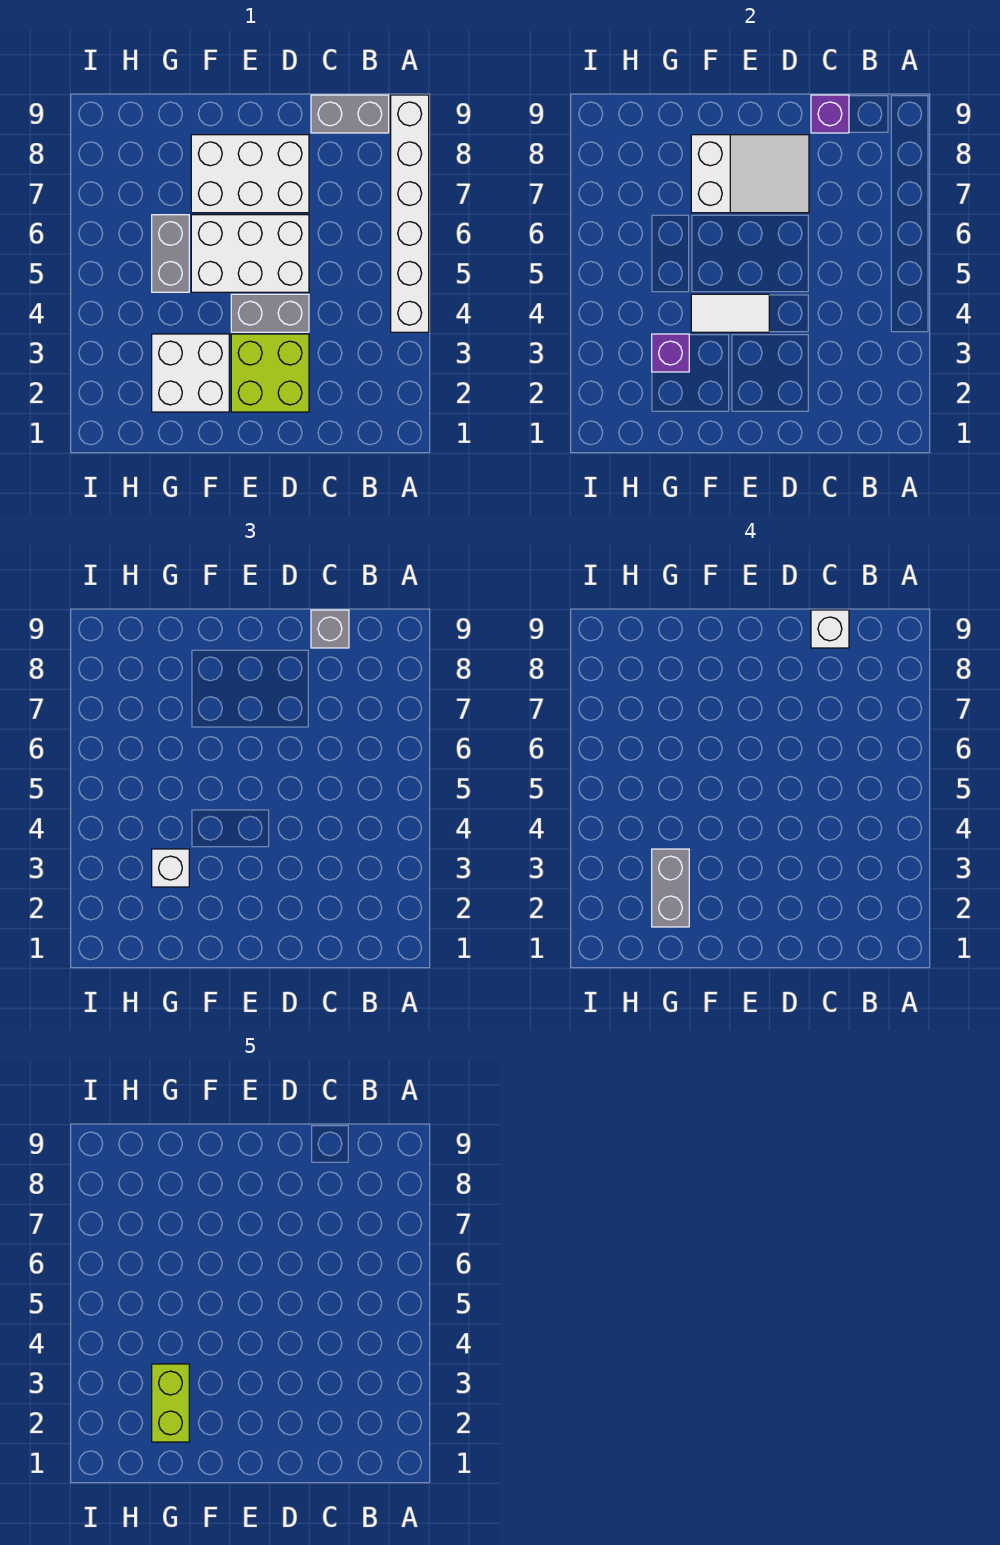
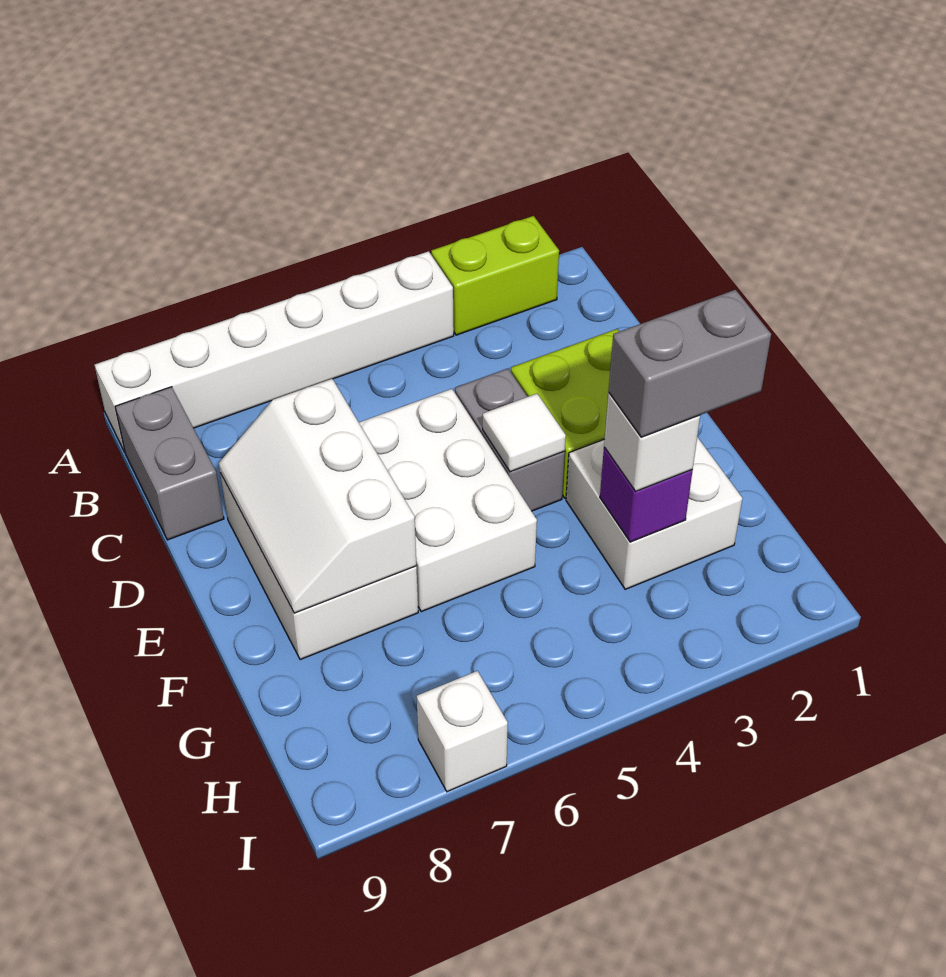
purple 1x1 brick [811,95,849,133] -> none
grey 1x1 brick [311,610,349,648] -> none
white 1x1 brick [811,610,849,648] -> white 1x1 brick moved to [417,671,508,792]
white 2x3 slope [691,135,809,213] -> white 2x3 slope turned to [219,379,416,613]
white 1x2 tile [691,294,769,332] -> white 1x1 tile [483,394,566,472]
lime 1x2 brick [152,1364,189,1442] -> lime 1x2 brick moved to [431,216,559,335]
grey 1x2 brick [152,215,189,292] -> none

